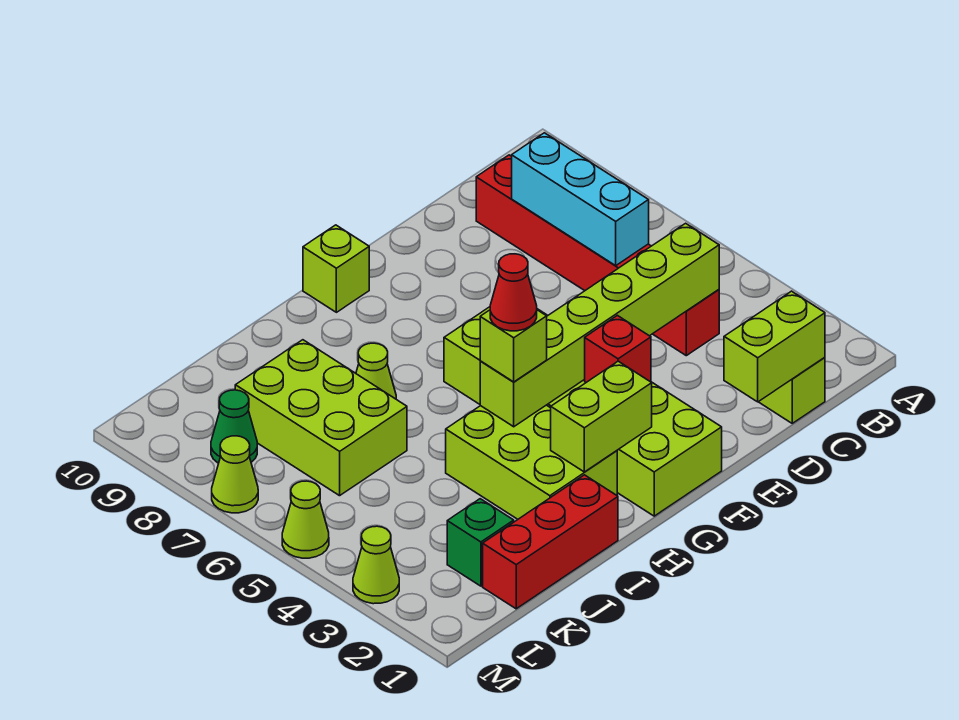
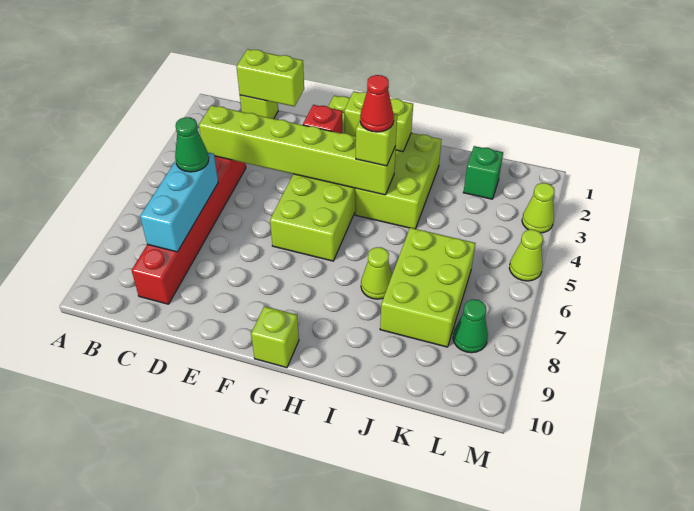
none -> green 1x1 cone [175,117,209,172]
red 1x3 brick [483,475,618,609] -> none
lime 1x1 cone [212,436,258,513] -> none

